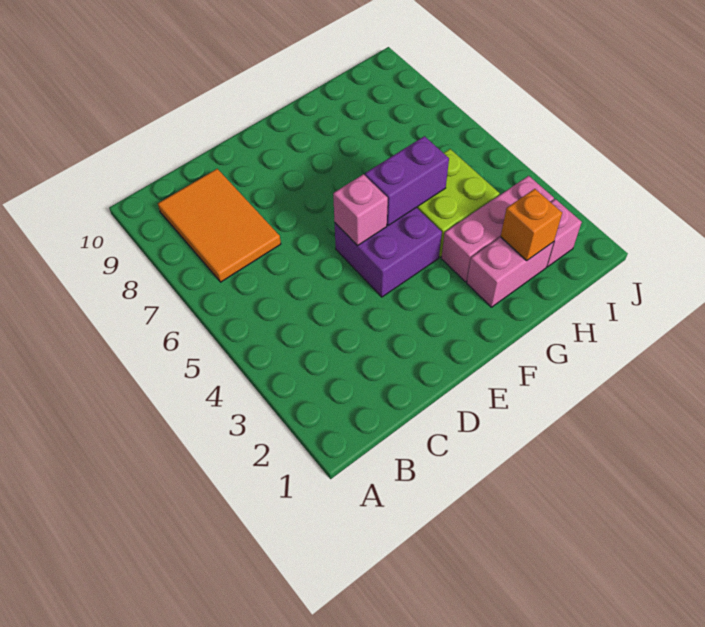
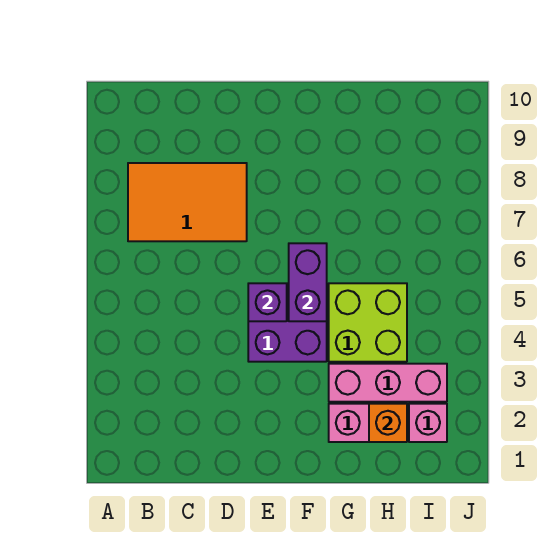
orange 2x3 tile [158,169,281,282] -> orange 2x3 tile turned to [128,163,247,241]
pink 1x1 brick [333,174,388,246] -> purple 1x1 brick [248,283,287,321]
purple 1x2 brick [365,136,449,225] -> purple 1x2 brick turned to [289,243,327,321]

